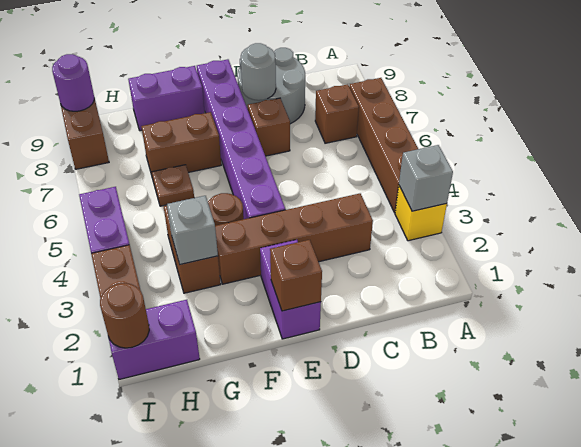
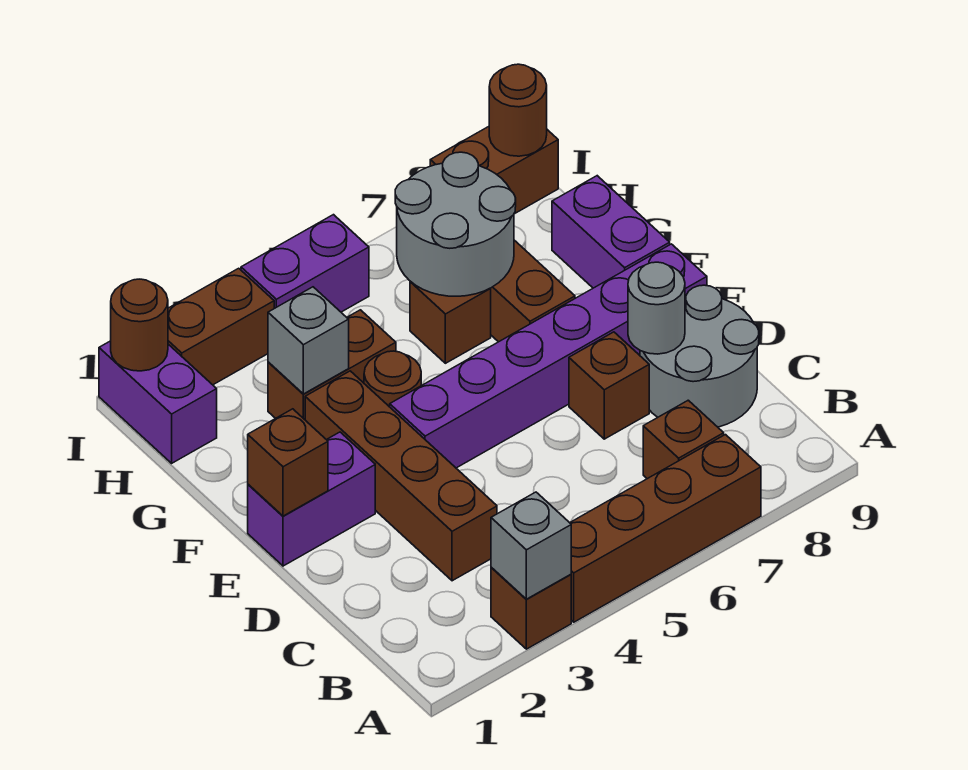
yellow 1x1 brick [395,186,447,241] -> brown 1x1 brick [491,568,571,649]
brown 1x1 plate [152,165,194,206] -> brown 1x1 brick [410,281,491,363]
none -> grey 2x2 round brick [395,152,516,296]
purple 1x1 round brick [52,54,94,111] -> brown 1x1 round brick [489,64,547,156]

